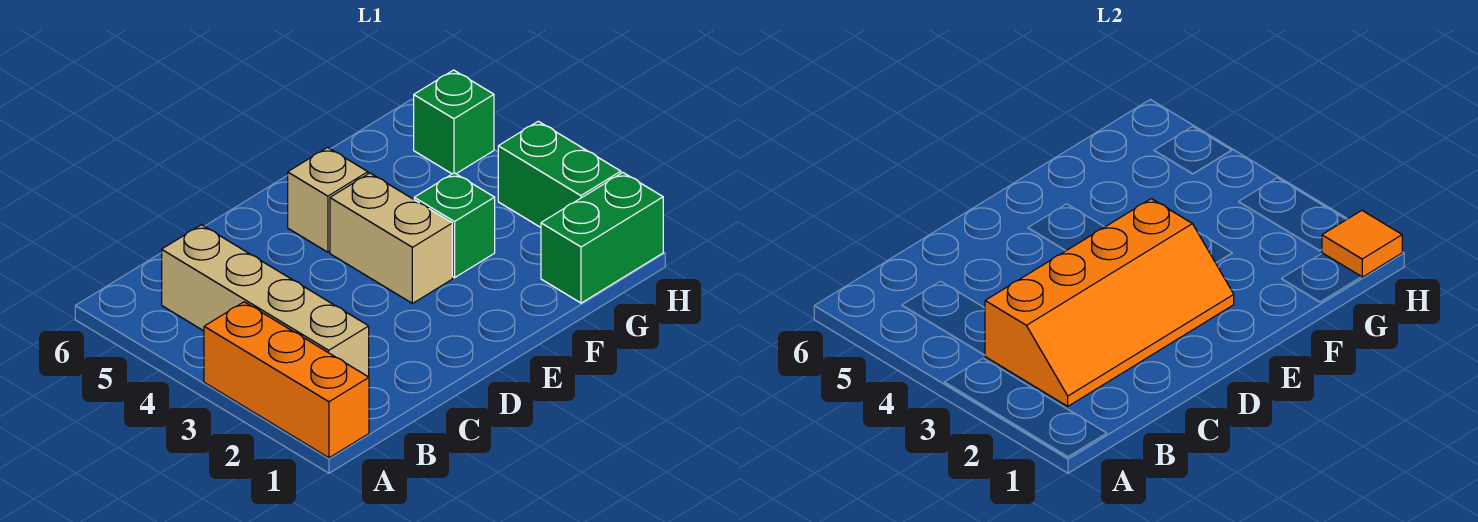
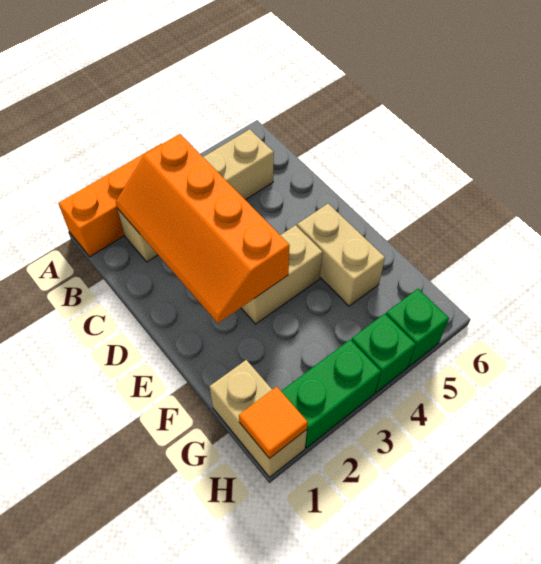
tan 1x1 brick [288,147,368,252] -> tan 1x2 brick [297,204,385,306]
green 1x1 brick [414,173,495,278] -> green 1x1 brick moved to [351,314,416,393]
green 1x2 brick [541,173,663,303] -> tan 1x2 brick [210,360,307,477]

